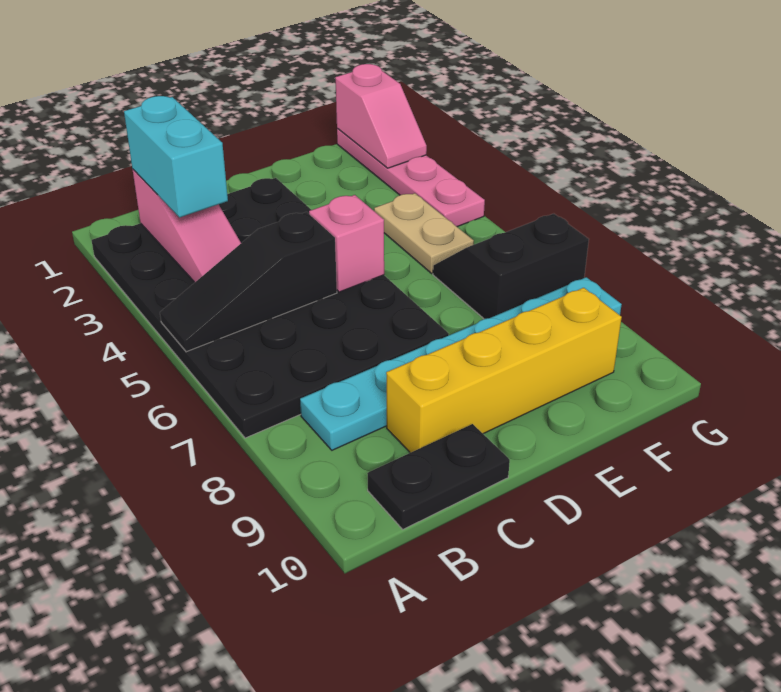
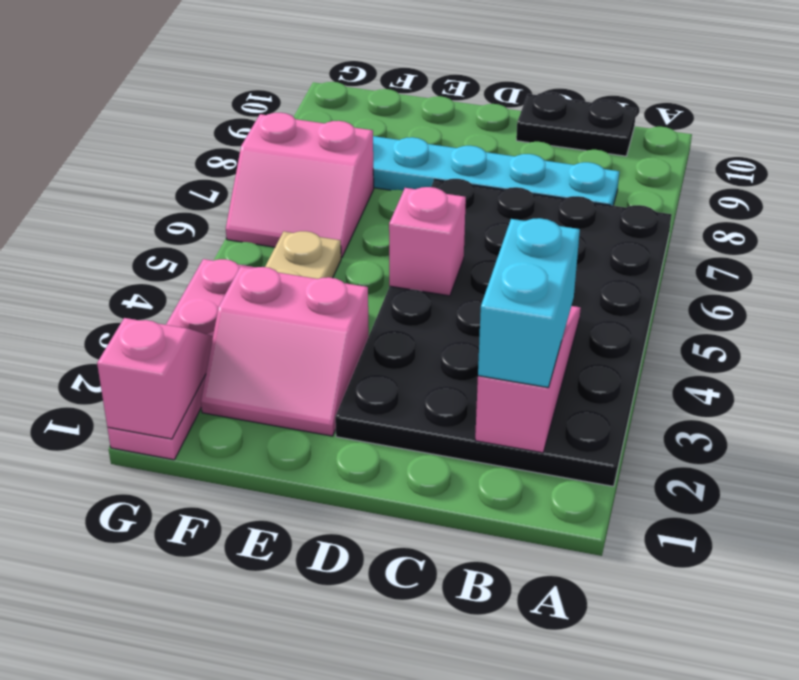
black 1x3 slope [160,212,337,352] -> none
yellow 1x4 brick [386,288,622,453] -> none
none -> pink 2x2 slope [201,267,369,436]
black 2x2 slope [433,214,589,319] -> pink 2x2 slope [226,113,374,258]

